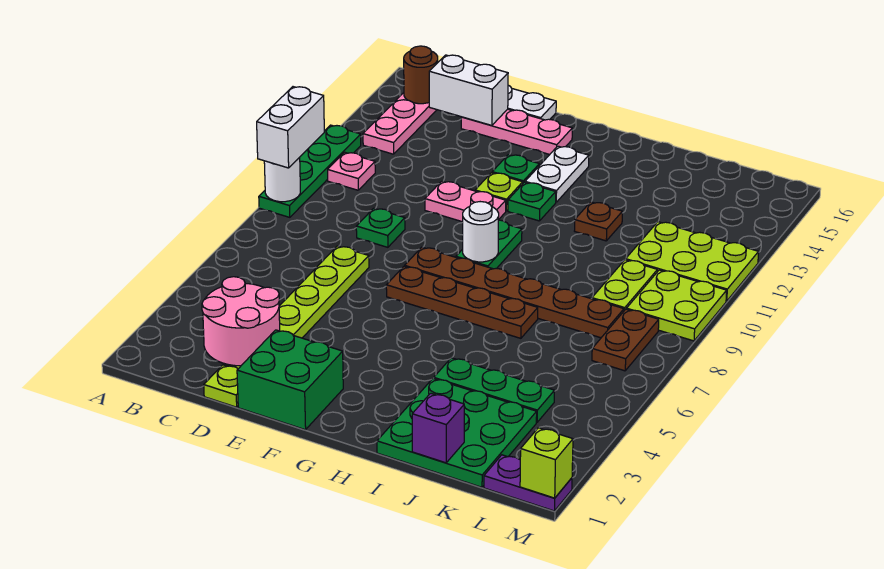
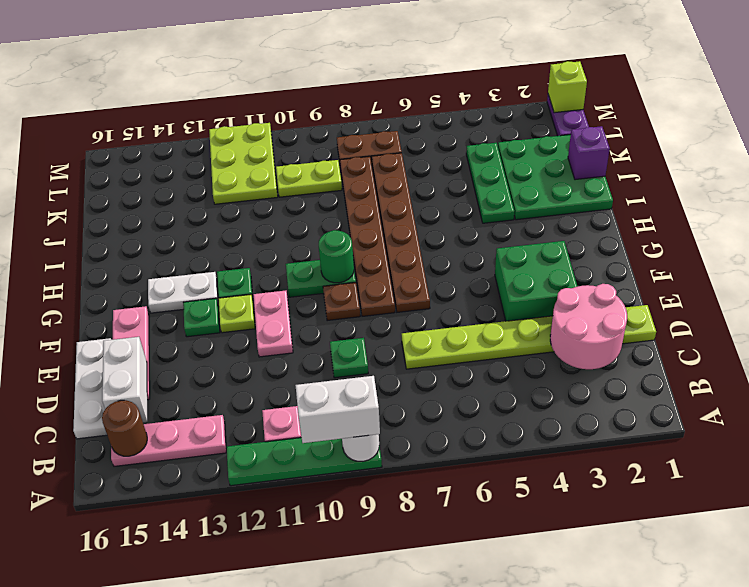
green 2x2 brick [237,330,343,430] -> green 2x2 brick moved to [495,241,578,321]
brown 1x4 plate [386,266,538,338] -> brown 1x6 plate [372,153,430,312]
white 1x1 round brick [463,202,499,262] -> green 1x1 round brick [319,230,354,283]
brown 1x1 plate [575,202,622,241] -> brown 1x1 plate moved to [323,283,360,321]
lime 2x2 plate [626,270,727,341] -> none

